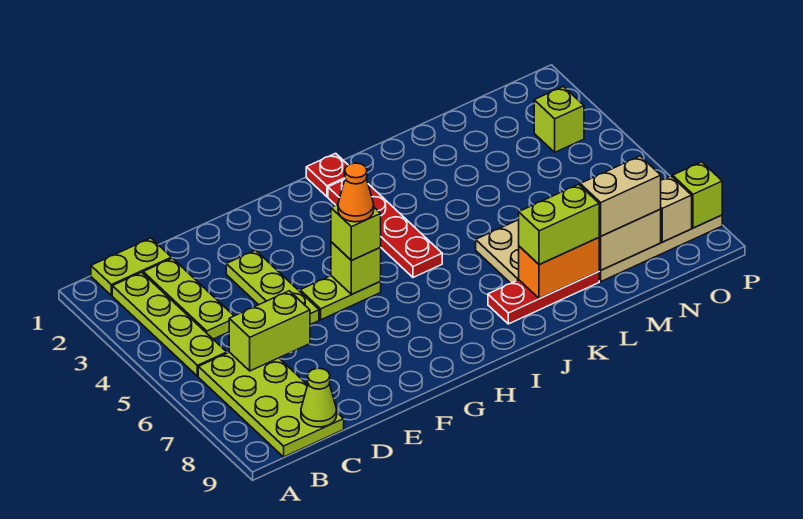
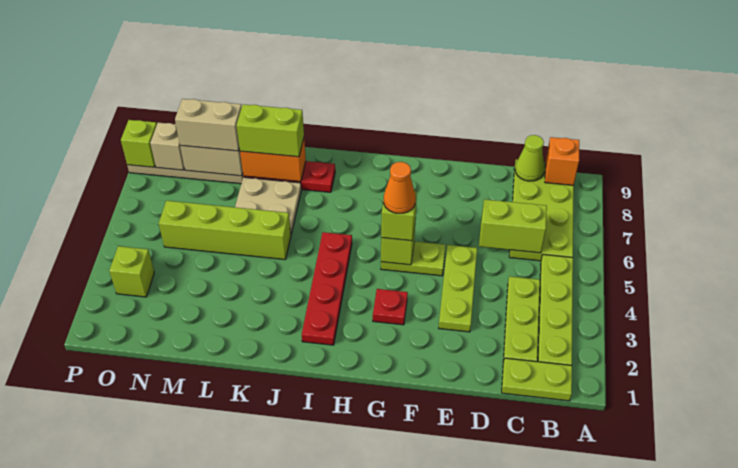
none -> orange 1x1 brick [545,137,579,185]
red 1x1 plate [306,153,348,197] -> red 1x1 plate moved to [373,289,408,325]
none -> lime 1x4 brick [159,201,291,259]

